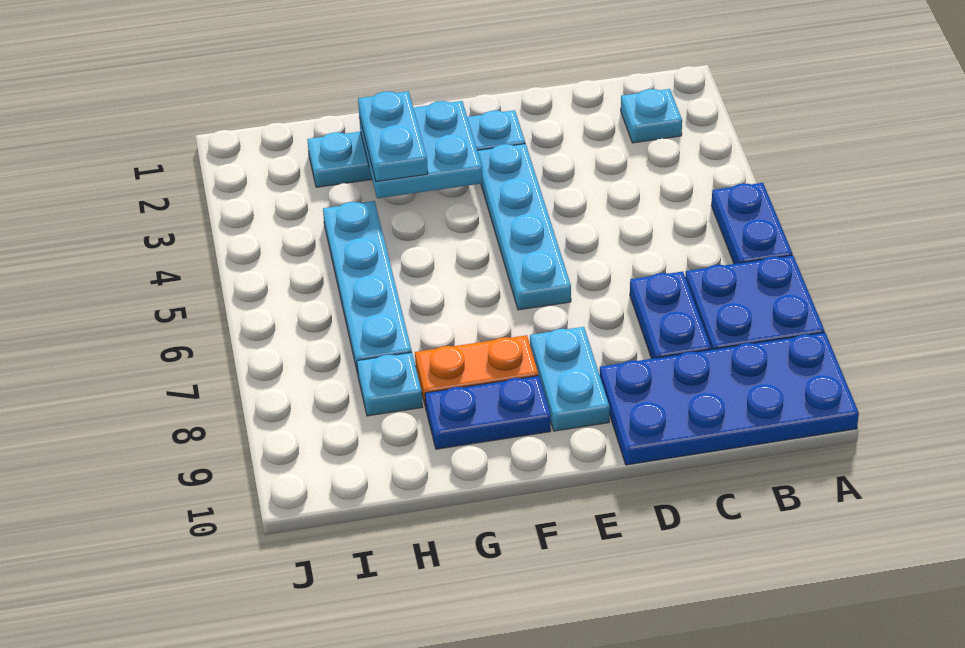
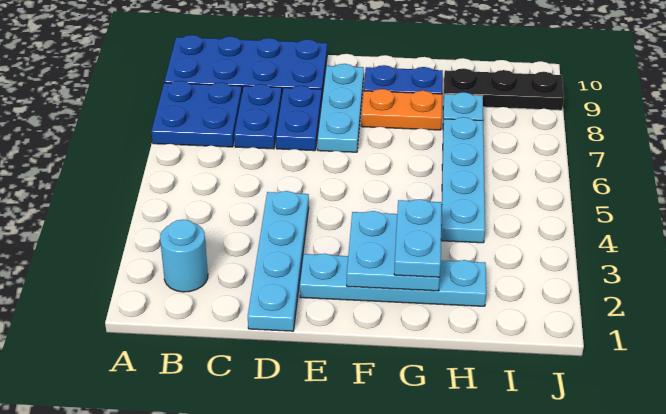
blue 1x2 plate [711,183,793,264] -> blue 1x2 plate moved to [276,86,322,151]
cyan 1x1 plate [621,89,682,143] -> cyan 1x1 round brick [160,220,208,292]
cyan 1x4 plate [477,144,571,310] -> cyan 1x4 plate moved to [248,191,309,331]
cyan 1x2 plate [530,327,610,431] -> cyan 1x3 plate [318,64,364,152]
none -> black 1x3 plate [443,68,564,110]

